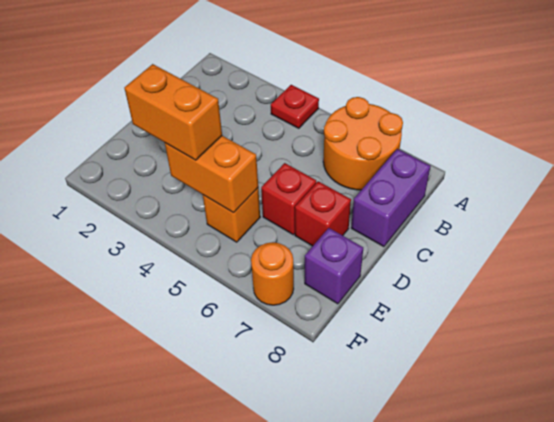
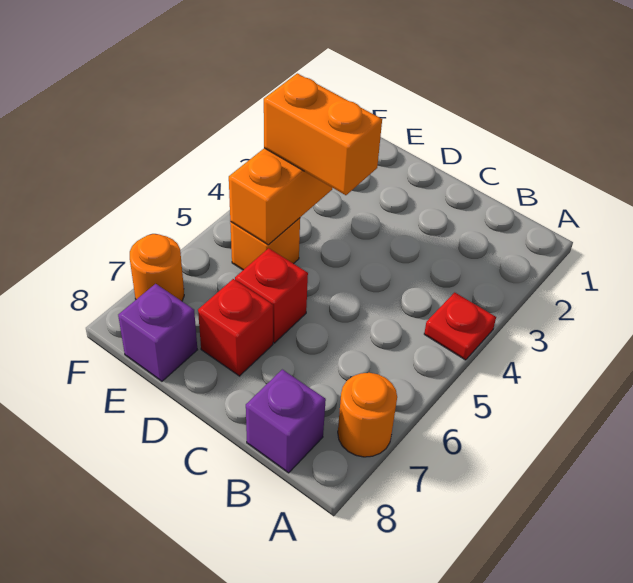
orange 2x2 round brick [323,97,403,190] -> orange 1x1 round brick [338,373,397,457]
purple 1x2 brick [351,149,431,247] -> purple 1x1 brick [246,369,326,473]
orange 1x2 brick [124,64,222,160] -> orange 1x2 brick turned to [264,73,382,195]

